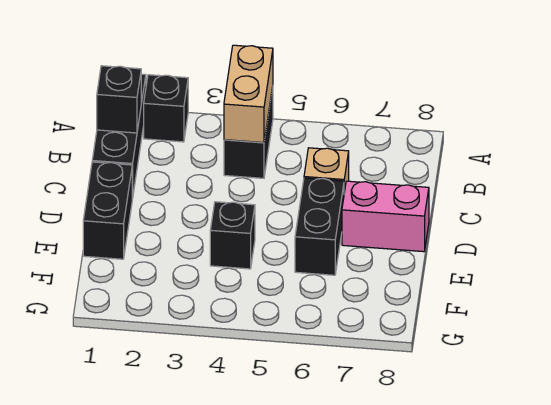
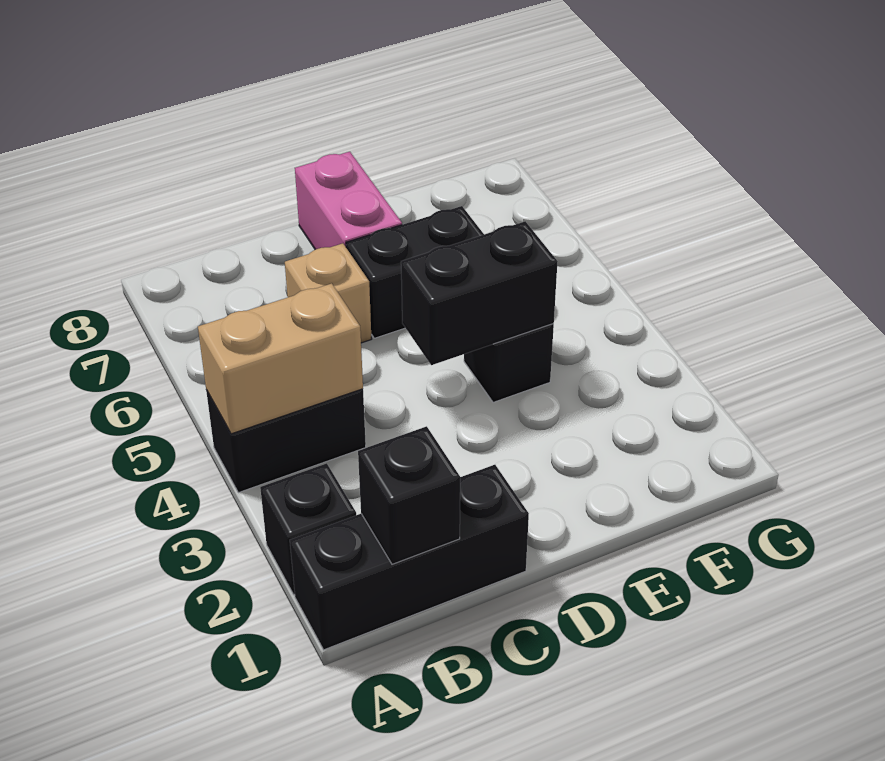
black 1x2 brick [83,162,132,259] -> black 1x2 brick moved to [401,221,558,365]

